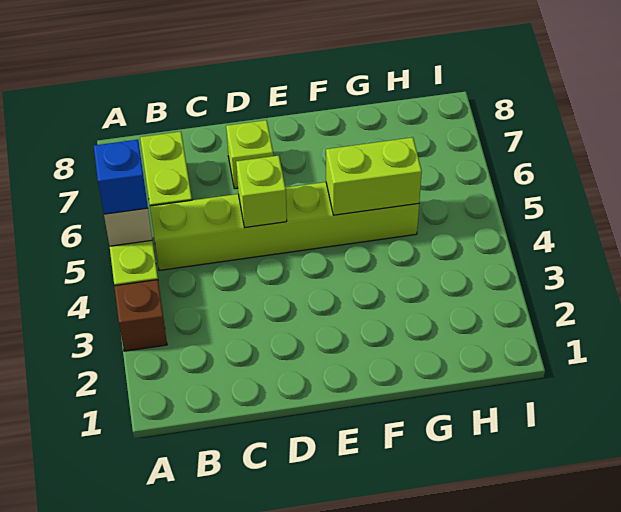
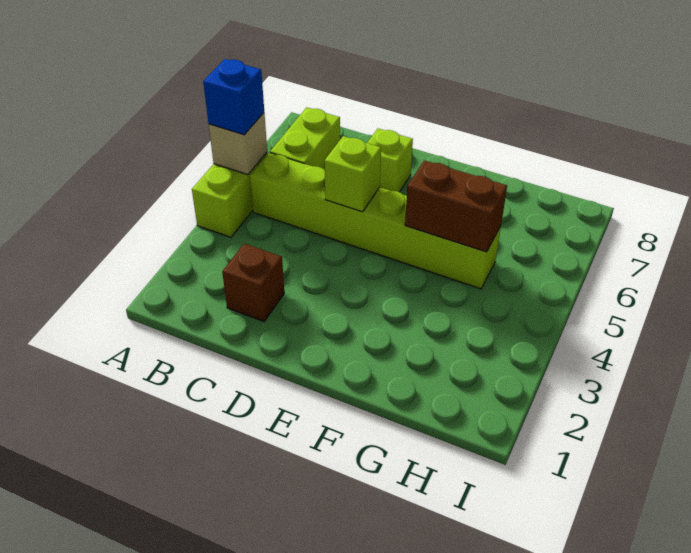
brown 1x1 brick [114,280,167,351] -> brown 1x1 brick moved to [222,243,284,321]
lime 1x2 brick [326,137,422,215] -> brown 1x2 brick [405,160,507,252]

